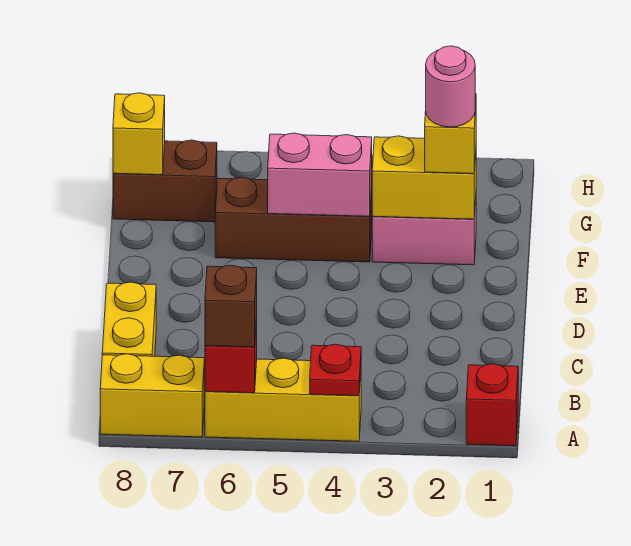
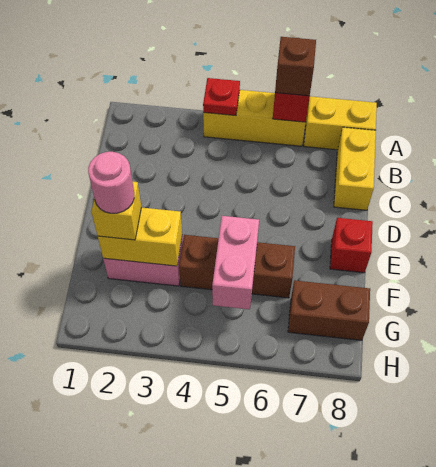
red 1x1 brick [466,364,518,446] -> red 1x1 brick moved to [330,218,373,273]
pink 1x2 brick [268,133,372,216] -> pink 1x2 brick turned to [212,216,259,309]
yellow 1x1 brick [113,93,165,175] -> none

